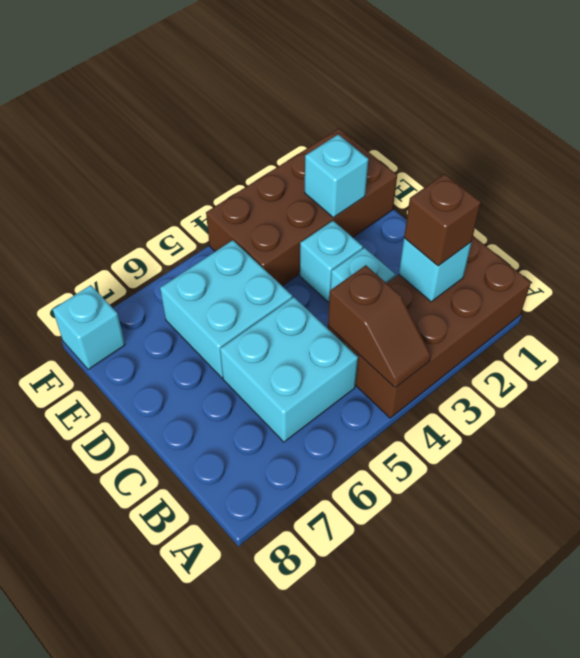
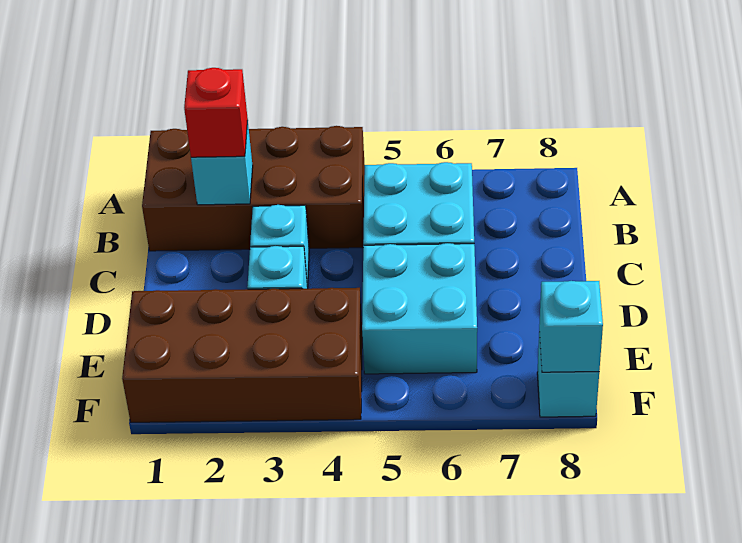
brown 1x2 slope [328,265,431,388] -> none
brown 1x1 brick [404,174,481,266] -> red 1x1 brick [184,68,248,157]
cyan 1x1 brick [305,135,368,218] -> cyan 1x1 brick moved to [539,281,603,372]

